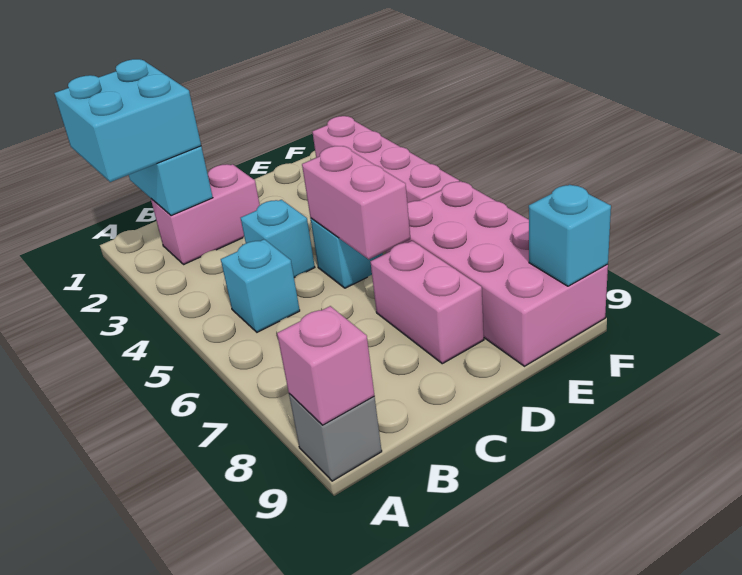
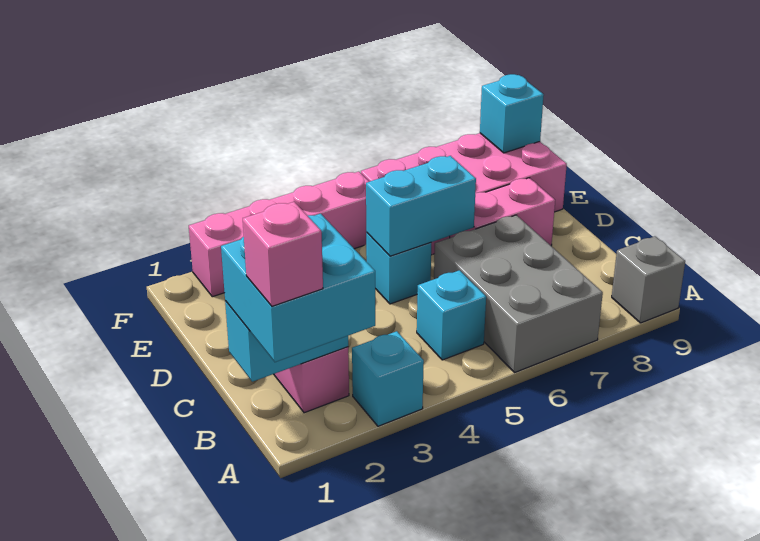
none -> grey 2x3 brick [434,215,603,372]
pink 1x1 brick [277,306,374,425] -> pink 1x1 brick moved to [243,202,323,306]
cyan 1x1 brick [241,200,315,278] -> cyan 1x1 brick moved to [352,331,424,426]
pink 1x2 brick [302,146,410,259] -> cyan 1x2 brick [366,156,476,256]

